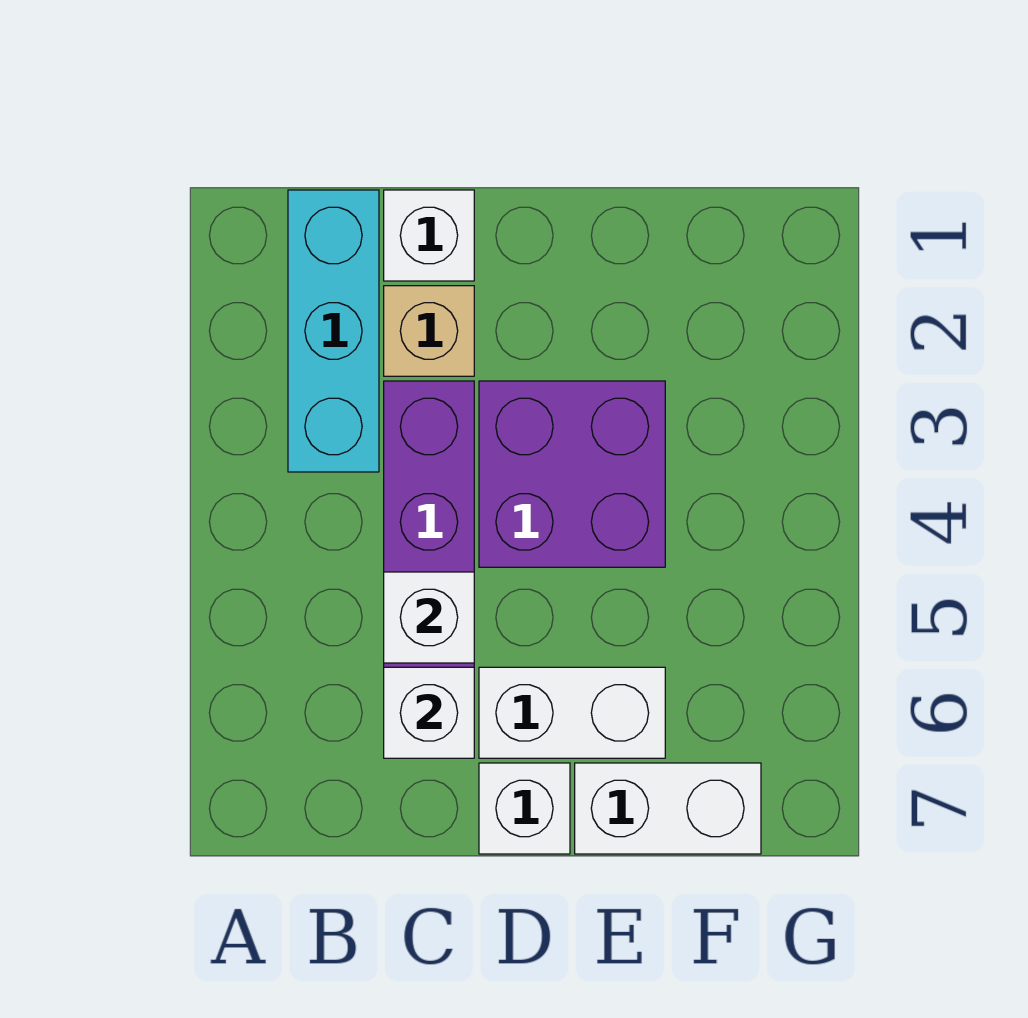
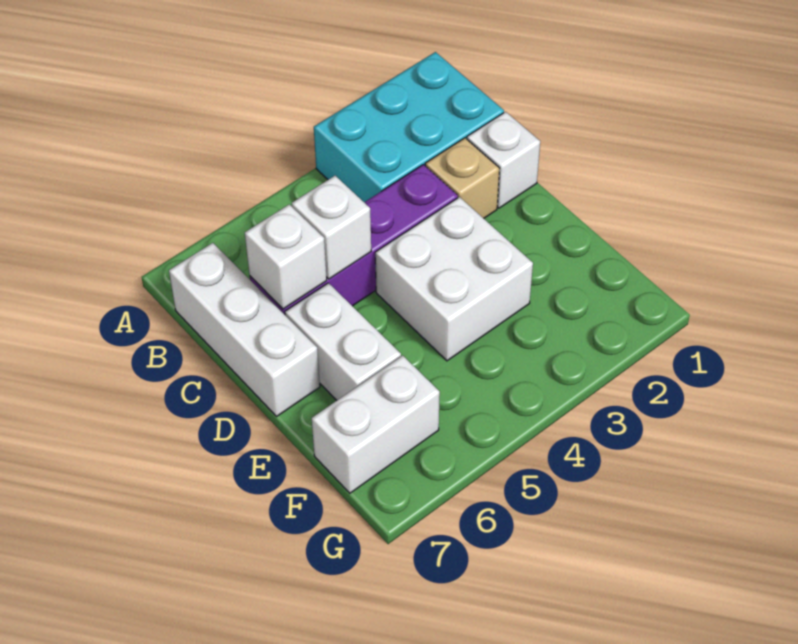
cyan 1x3 brick [288,190,379,472] -> cyan 2x3 brick [314,52,504,202]
purple 2x2 brick [479,381,665,567] -> white 2x2 brick [375,197,533,361]
white 1x1 brick [479,763,570,854] -> white 1x3 brick [169,243,320,416]
white 1x2 brick [575,763,761,854] -> white 1x2 brick turned to [312,355,440,493]

